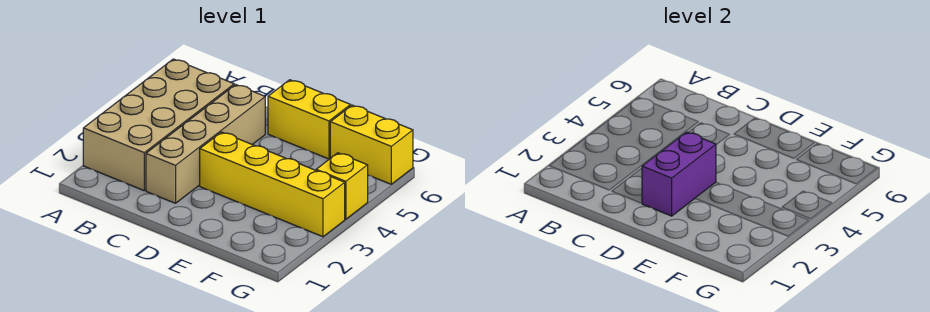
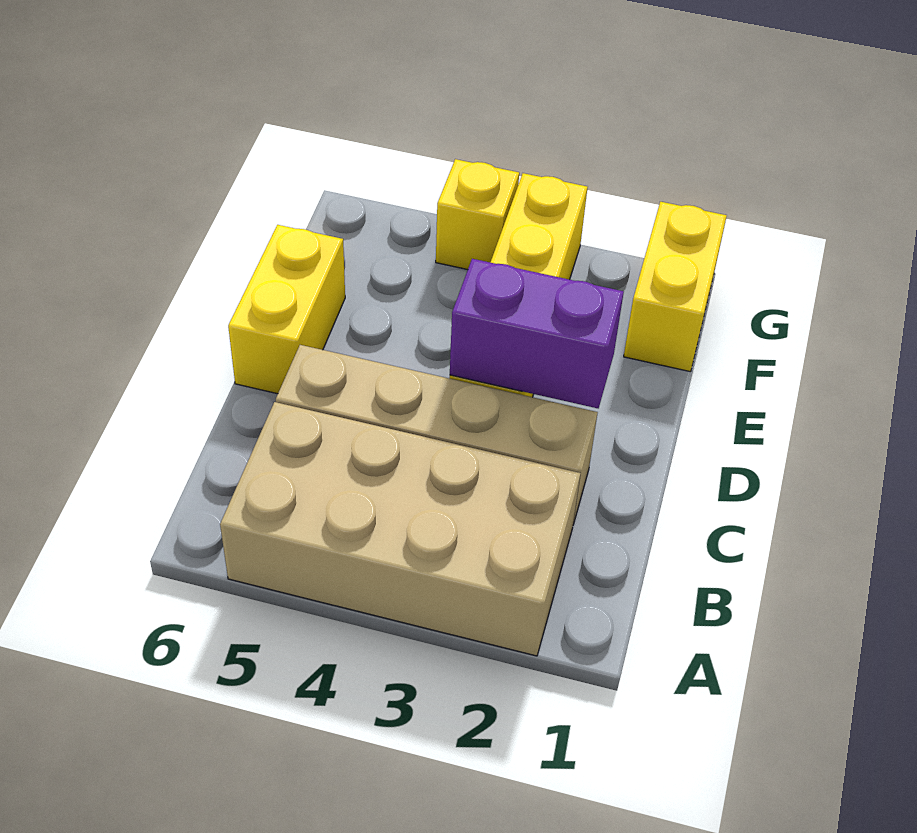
yellow 1x2 brick [330,105,413,184] -> yellow 1x2 brick moved to [624,202,727,372]

